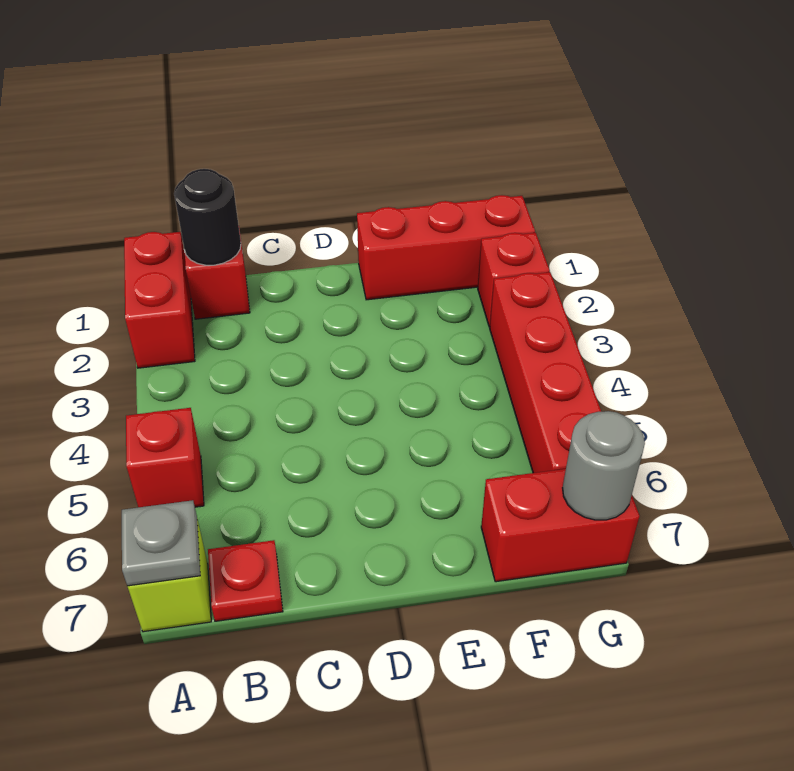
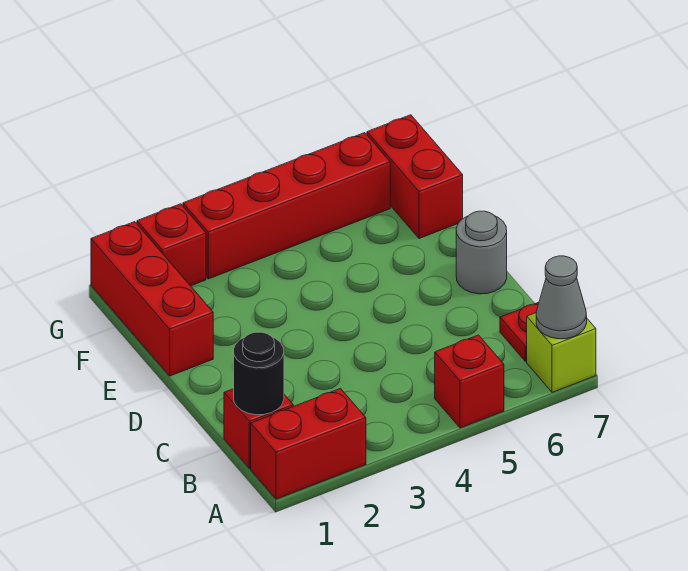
grey 1x1 plate [122,500,200,586] -> grey 1x1 cone [536,256,587,339]
grey 1x1 round brick [563,411,645,520] -> grey 1x1 round brick moved to [456,211,507,294]

